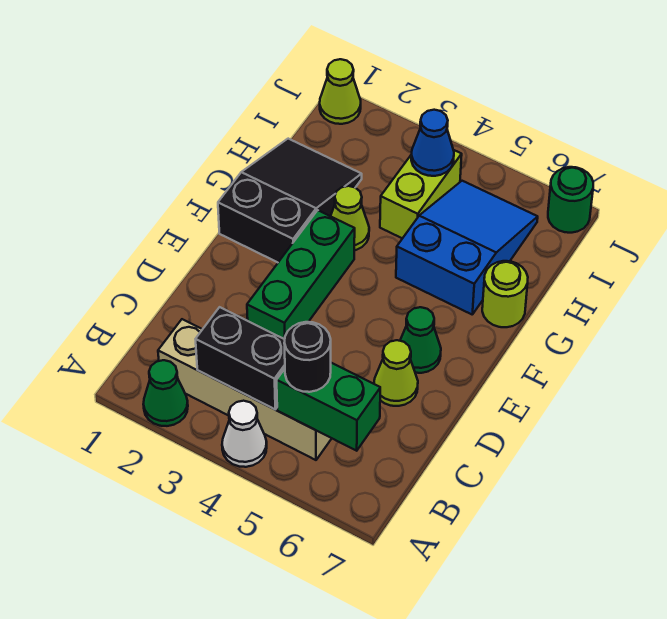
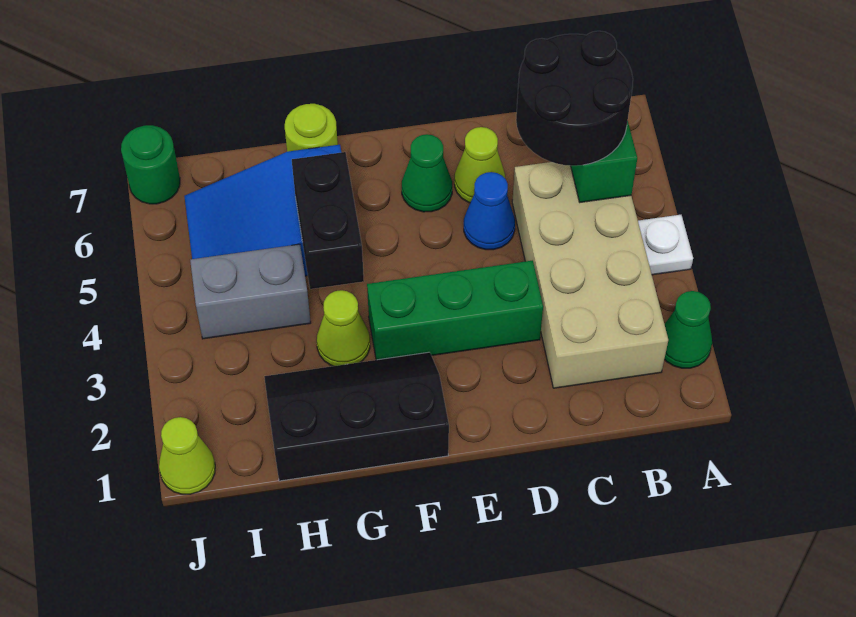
white 1x1 cone [222,401,267,467] -> white 1x1 plate [638,215,693,275]
tan 1x4 brick [158,319,332,460] -> tan 2x4 brick [512,162,668,388]
black 1x2 brick [196,307,285,409] -> black 1x2 brick moved to [292,152,364,289]
black 1x1 round brick [284,322,331,392] -> black 2x2 round brick [516,31,633,166]
black 2x3 slope [218,139,362,262] -> black 2x3 slope turned to [264,352,449,481]
lime 1x2 brick [380,150,462,238] -> grey 1x2 brick [190,244,311,339]
blue 1x1 cone [411,110,454,176] -> blue 1x1 cone moved to [464,172,515,250]

